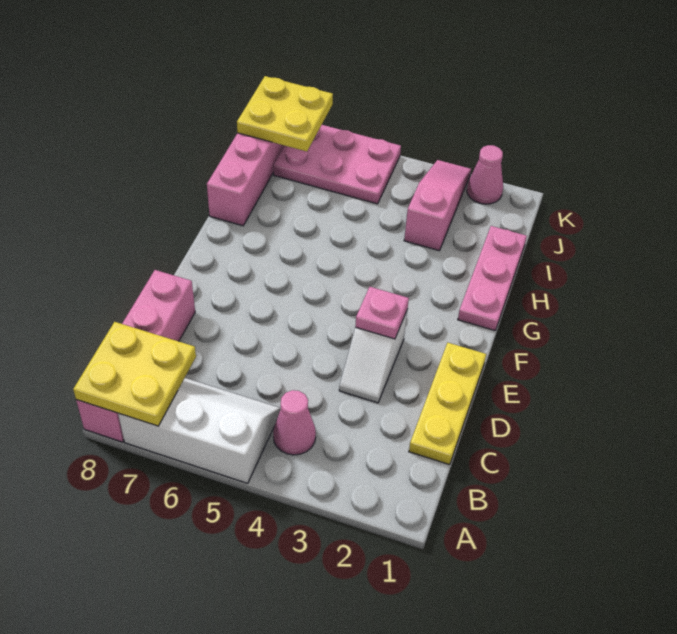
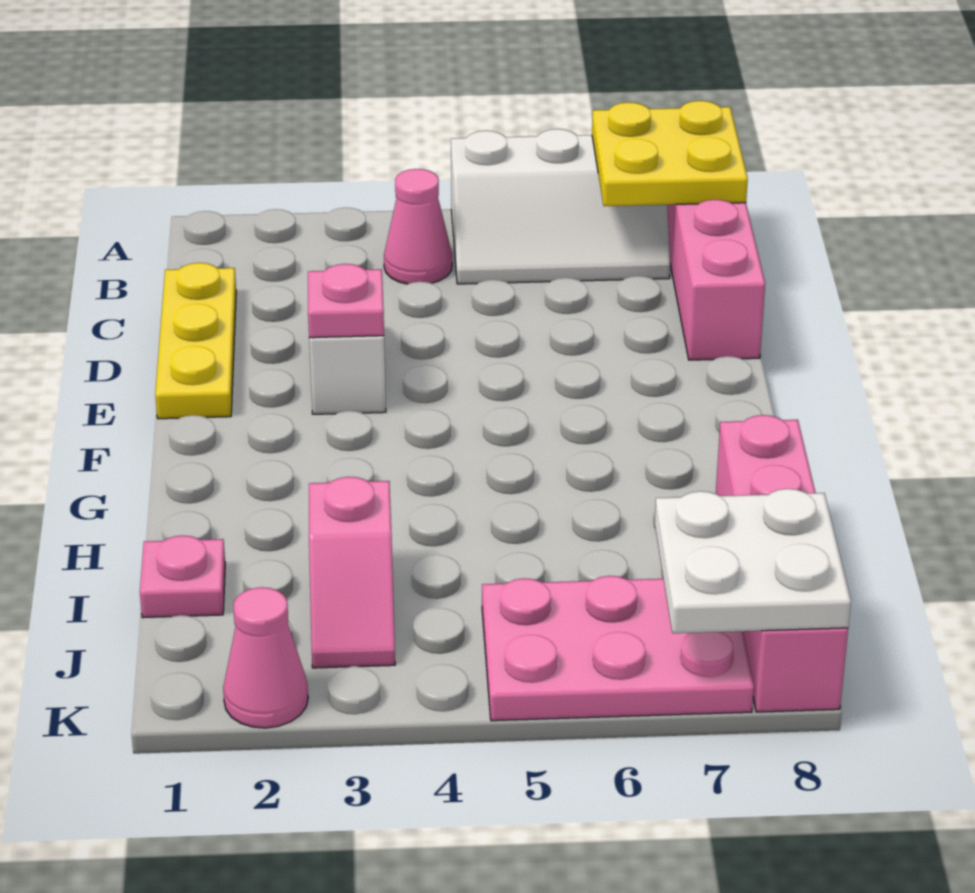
pink 1x3 plate [458,226,527,331] -> pink 1x1 plate [140,535,225,618]
pink 1x3 slope [404,160,471,251] -> pink 1x2 slope [309,477,395,668]
yellow 2x2 plate [237,76,333,151] -> white 2x2 plate [655,489,851,633]

